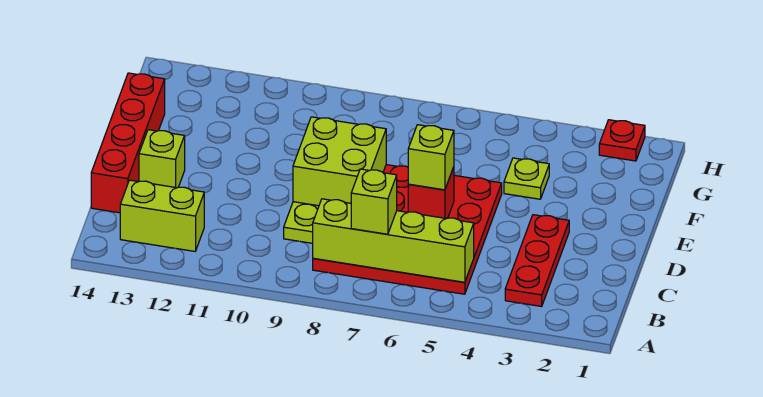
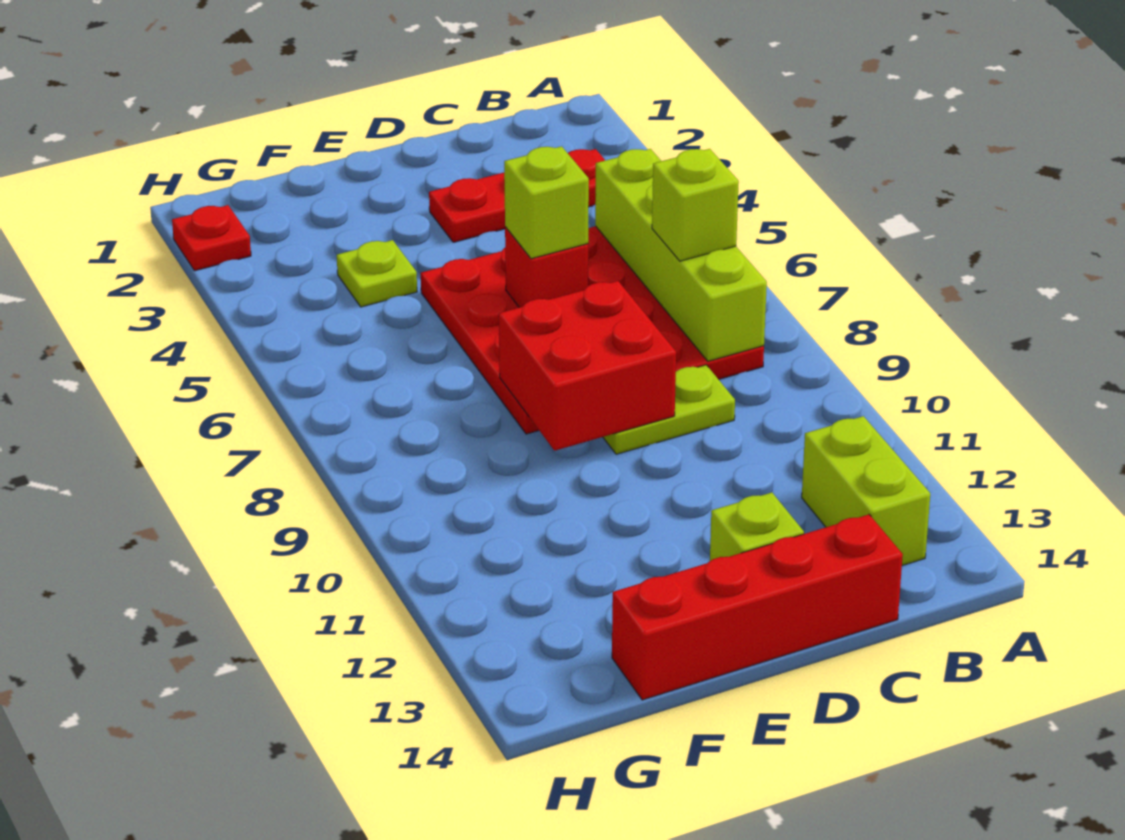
lime 2x2 brick [293,117,386,206] -> red 2x2 brick [499,281,676,451]

